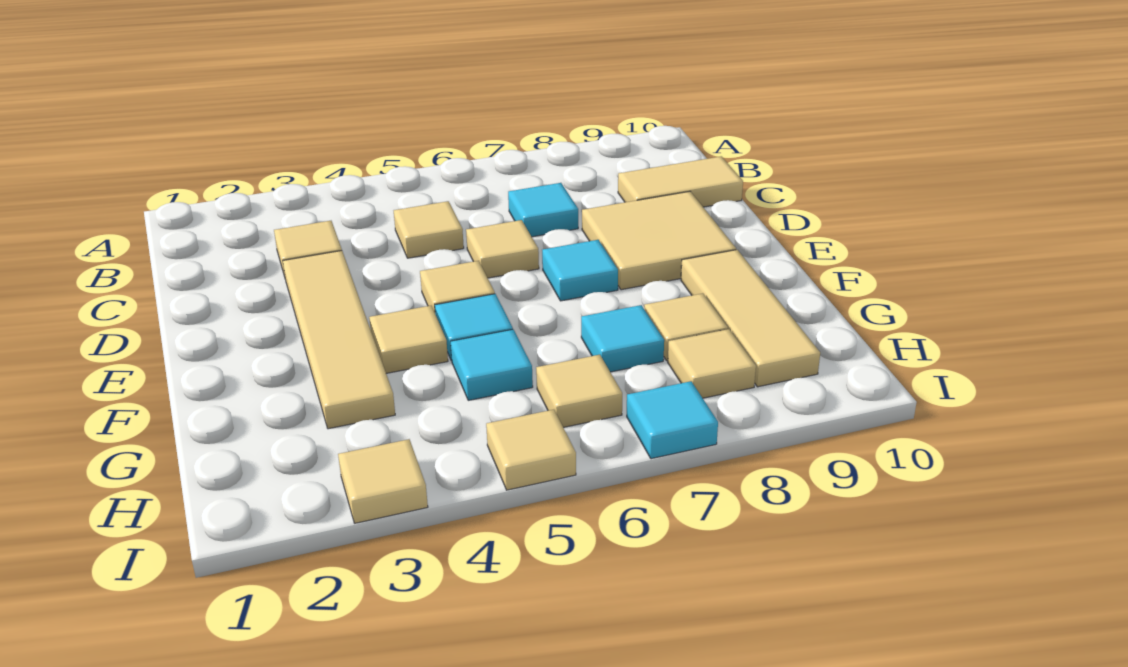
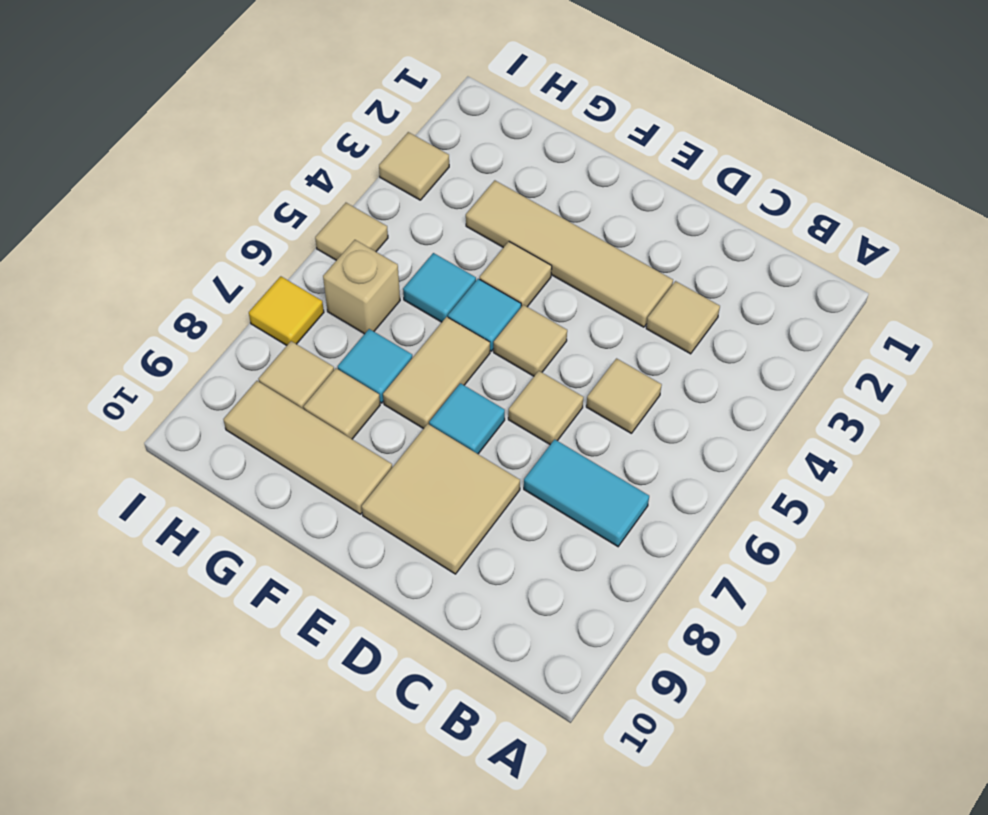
cyan 1x1 tile [508,183,578,237] -> cyan 1x2 tile [524,439,649,546]
tan 1x2 tile [618,156,743,207] -> tan 1x2 tile moved to [383,317,490,429]
tan 1x1 tile [536,355,622,427] -> tan 1x1 brick [323,240,400,334]
cyan 1x1 tile [627,381,718,459] -> yellow 1x1 tile [249,276,324,345]

